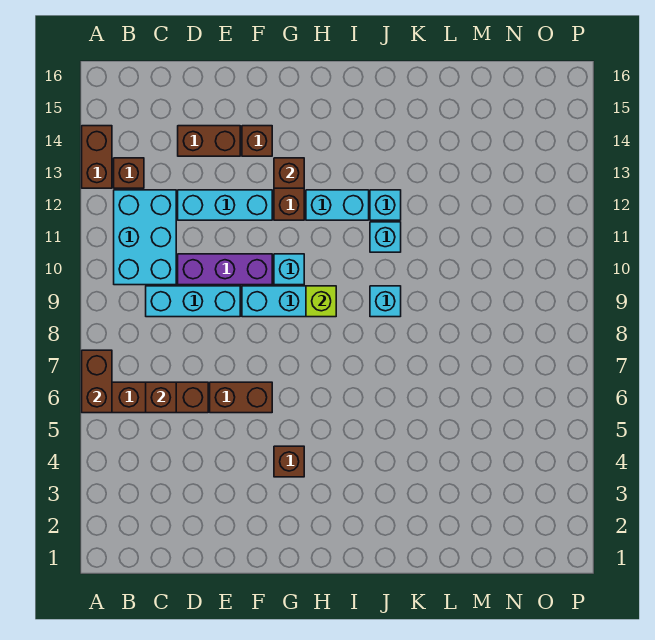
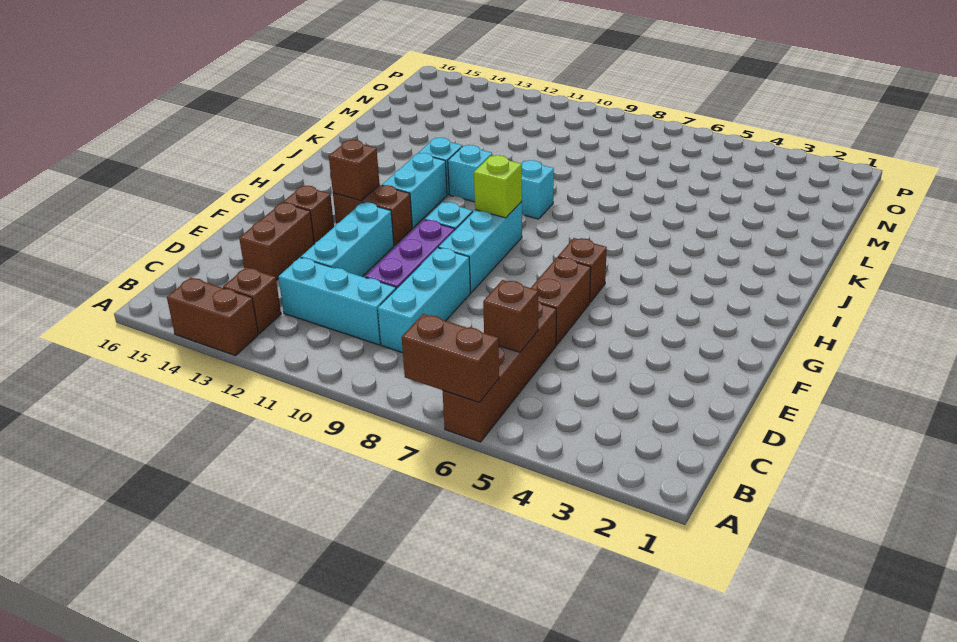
cyan 2x3 brick [114,190,176,285] -> cyan 1x3 brick [278,258,396,345]
brown 1x1 brick [274,446,304,477] -> brown 1x1 brick moved to [558,238,607,302]

